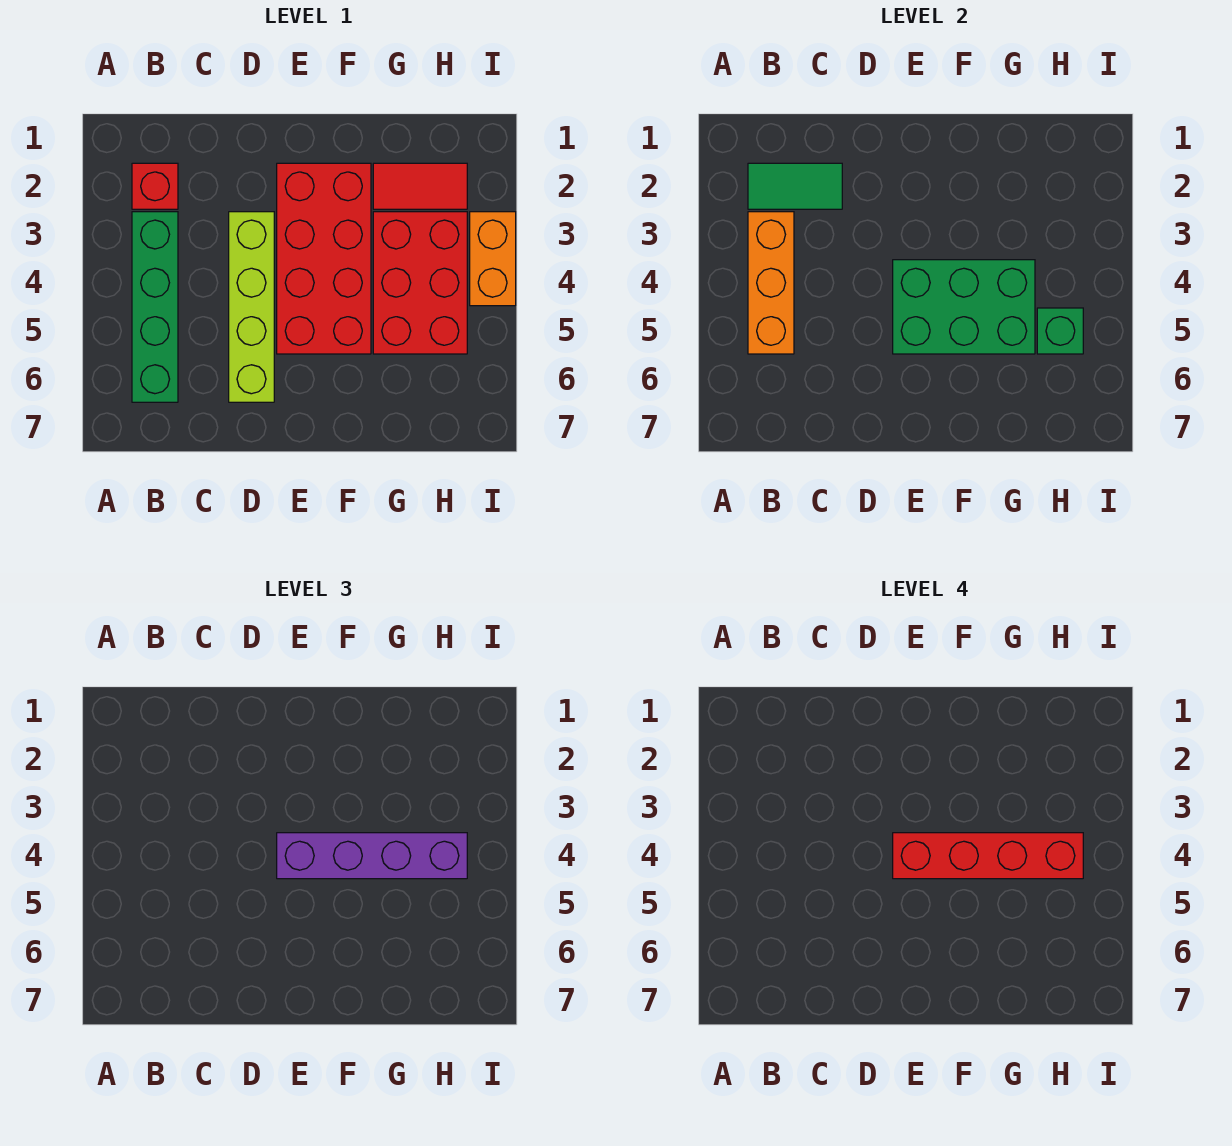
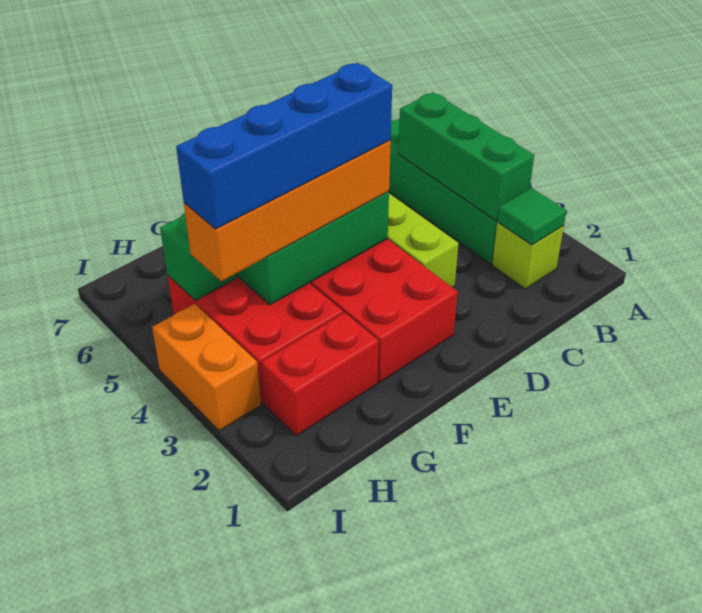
red 1x1 brick [132,163,178,209] -> lime 1x1 brick [492,222,564,289]
green 1x2 tile [748,163,842,209] -> green 1x1 tile [497,188,566,245]
orange 1x3 brick [748,212,794,354] -> green 1x3 brick [398,92,534,220]
purple 1x4 brick [277,833,467,879] -> orange 1x4 brick [184,140,391,281]
red 1x4 brick [893,833,1083,879] -> blue 1x4 brick [176,63,392,229]
red 1x2 tile [373,163,467,209] -> red 1x2 brick [261,312,379,436]

